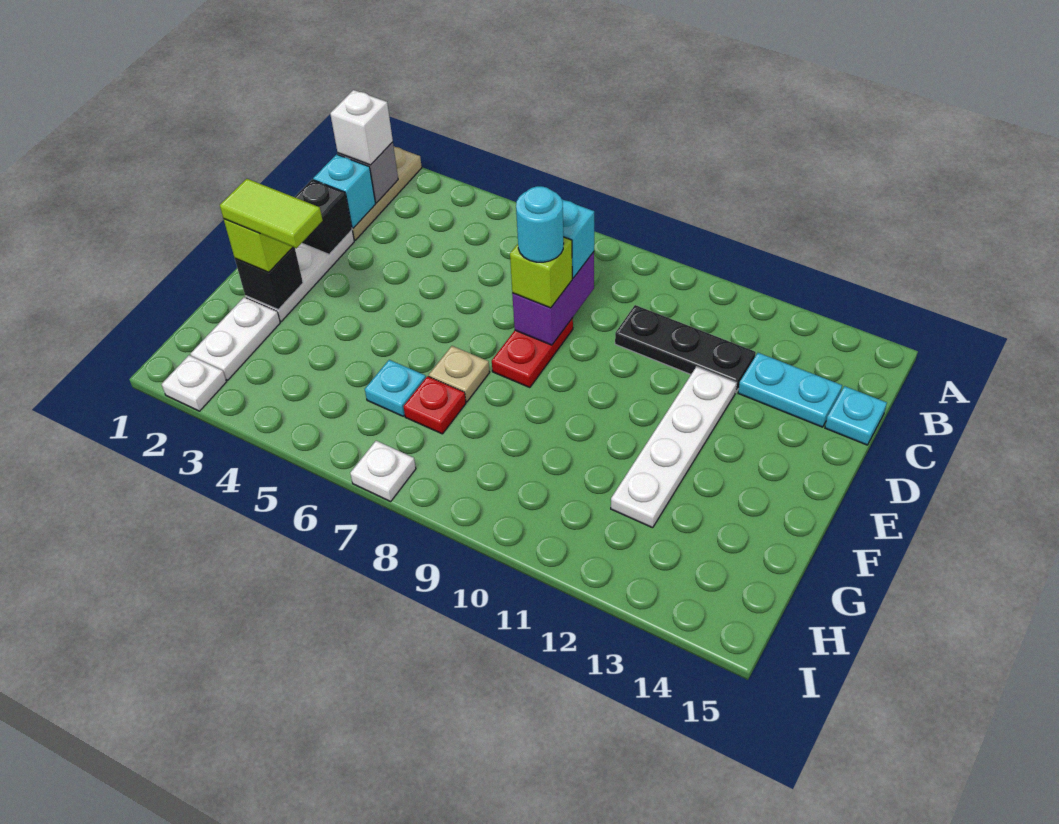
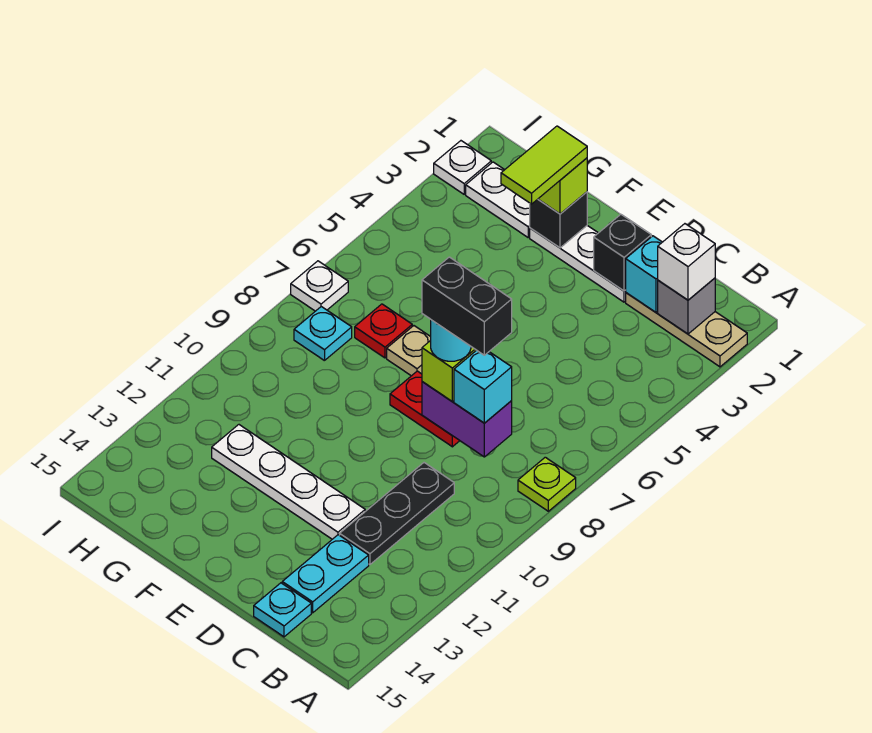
none -> lime 1x1 plate [518,457,576,511]
none -> black 1x2 brick [422,257,512,355]
cyan 1x1 plate [365,360,426,416] -> cyan 1x1 plate moved to [294,307,352,361]

